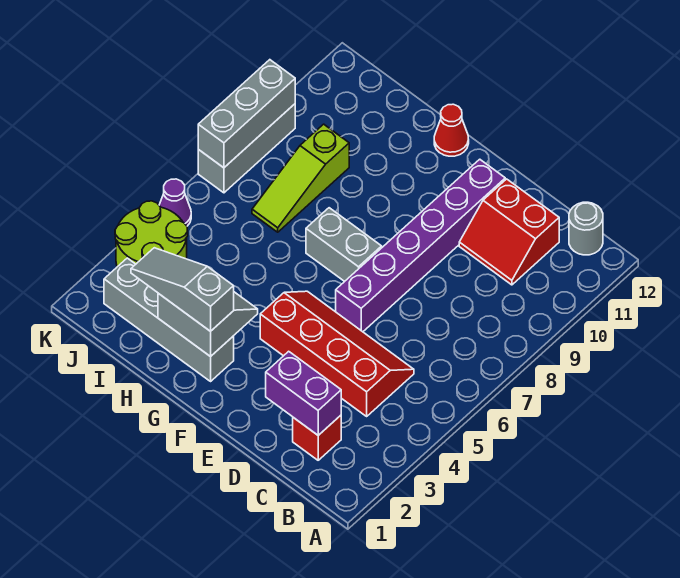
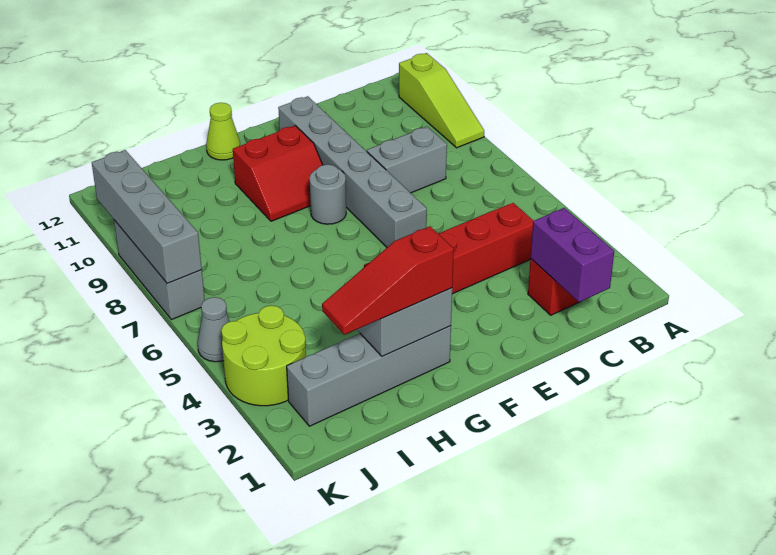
grey 1x1 round brick [569,202,603,255] -> grey 1x1 round brick moved to [310,165,346,224]
purple 1x2 brick [266,351,341,435] -> purple 1x2 brick turned to [531,208,614,302]
red 2x2 slope [459,179,559,285] -> red 2x2 slope moved to [233,126,323,221]
purple 1x6 brick [336,159,505,332] -> grey 1x6 brick [278,96,427,247]
grey 1x2 brick [306,208,382,281] -> grey 1x2 brick moved to [367,127,447,193]
grey 1x3 slope [131,248,234,331] -> red 1x3 slope [322,226,454,335]
red 1x1 cone [434,104,469,156] -> lime 1x1 cone [206,103,240,160]
lime 1x3 slope [252,124,349,232] -> lime 1x3 slope moved to [399,53,484,148]
purple 1x1 cone [159,179,191,226] -> grey 1x1 cone [198,297,230,362]
grey 1x3 brick [198,60,295,168] -> grey 1x4 brick [92,150,202,284]

